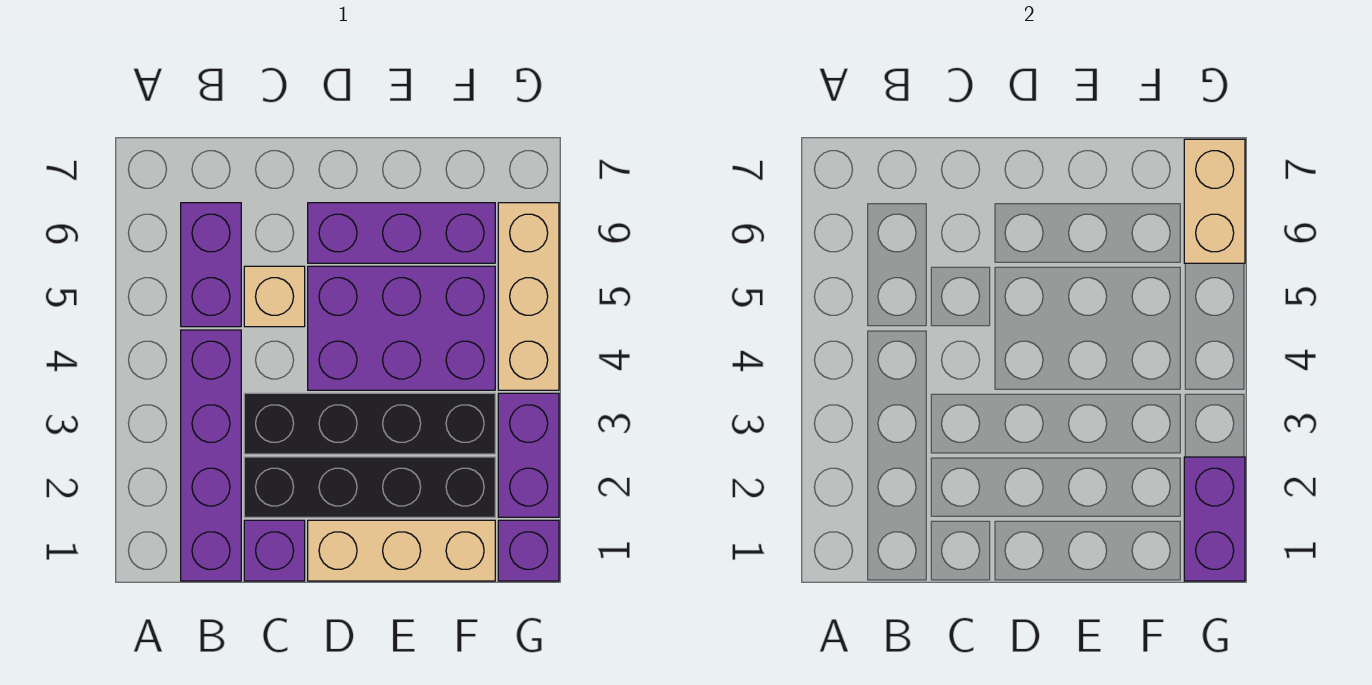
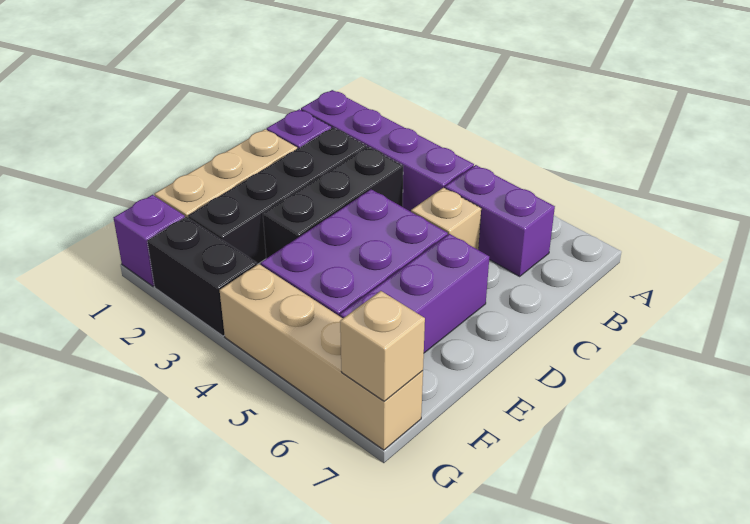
black 1x4 brick [244,393,495,454] -> black 1x3 brick [263,147,403,258]
purple 1x2 brick [1184,457,1245,581] -> none
purple 1x2 brick [498,393,559,517] -> black 1x2 brick [147,217,257,336]
tan 1x3 brick [498,203,559,390] -> tan 1x4 brick [220,264,423,450]
tan 1x2 brick [1184,139,1245,263] -> tan 1x1 brick [340,291,425,401]

